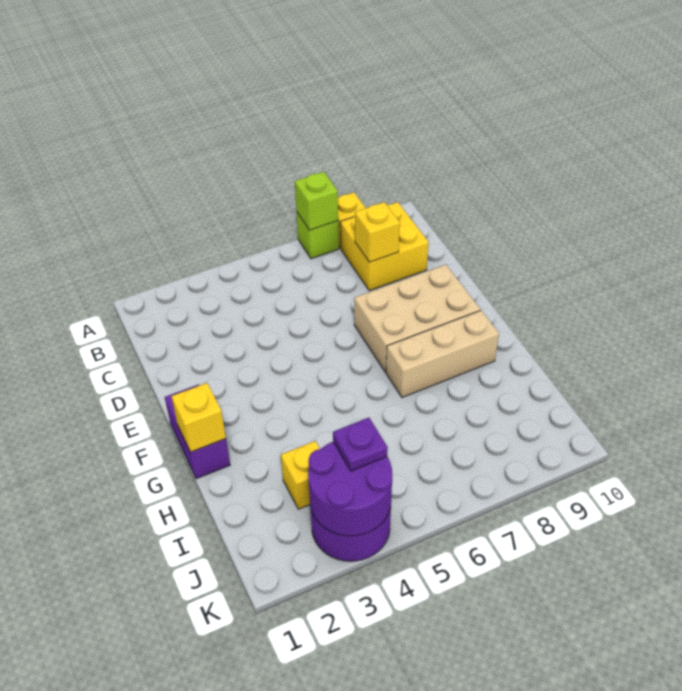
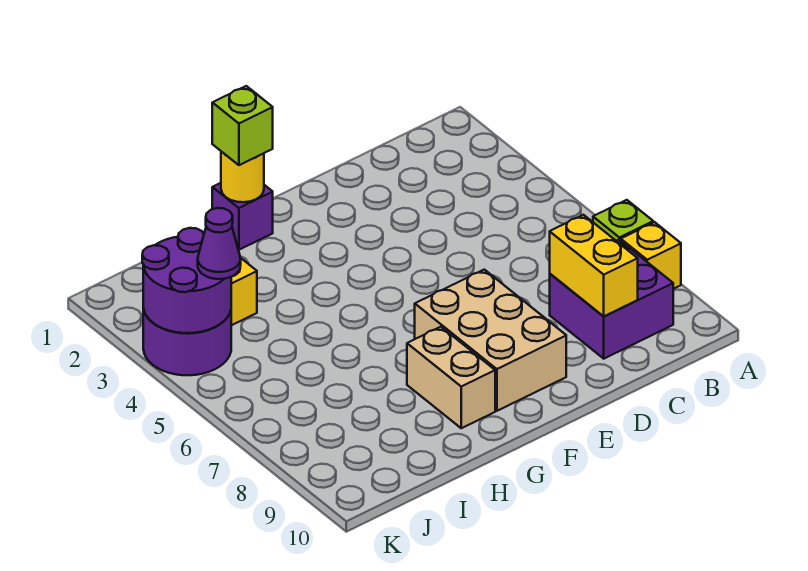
lime 1x1 brick [295,172,338,230] -> lime 1x1 brick moved to [212,86,273,165]
yellow 2x2 brick [340,202,429,291] -> purple 2x2 brick [550,240,673,359]
yellow 1x1 brick [355,202,400,262] -> yellow 1x2 brick [550,215,638,316]
purple 1x2 brick [165,385,230,479] -> purple 1x1 brick [212,183,273,250]
yellow 1x1 brick [171,383,226,452] -> yellow 1x1 round brick [221,152,264,202]
tan 1x3 brick [386,310,499,398] -> tan 1x2 brick [407,327,495,428]
purple 1x1 plate [333,418,388,471] -> purple 1x1 cone [198,208,241,279]

